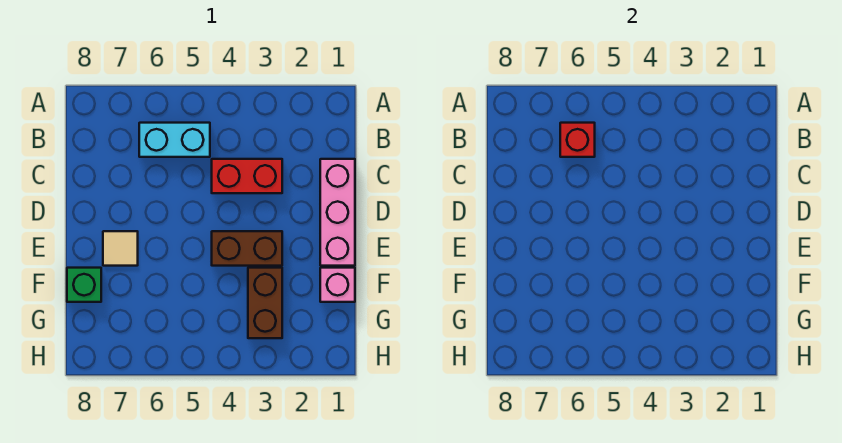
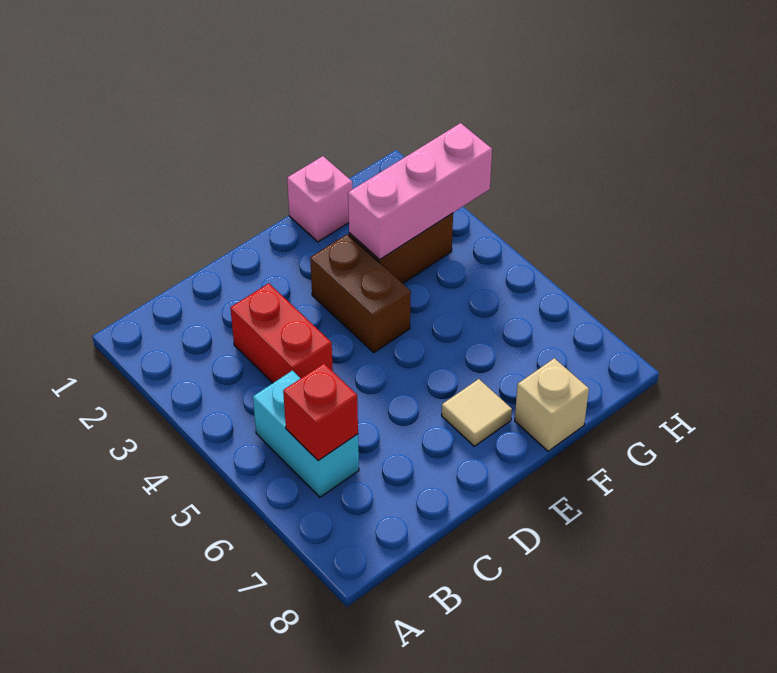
pink 1x3 brick [320,159,355,266] -> pink 1x3 brick moved to [348,123,492,260]
green 1x1 brick [67,268,101,302] -> tan 1x1 brick [515,358,589,451]

